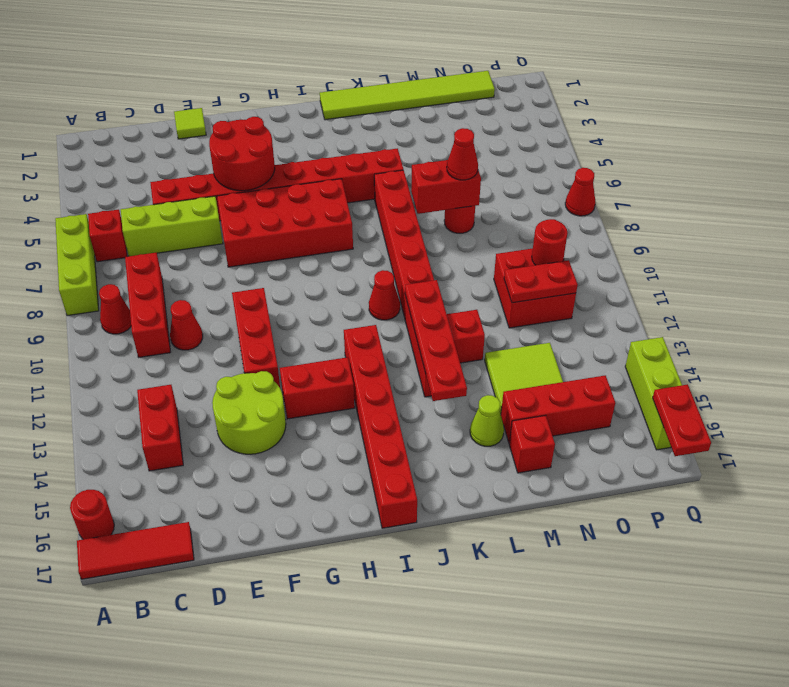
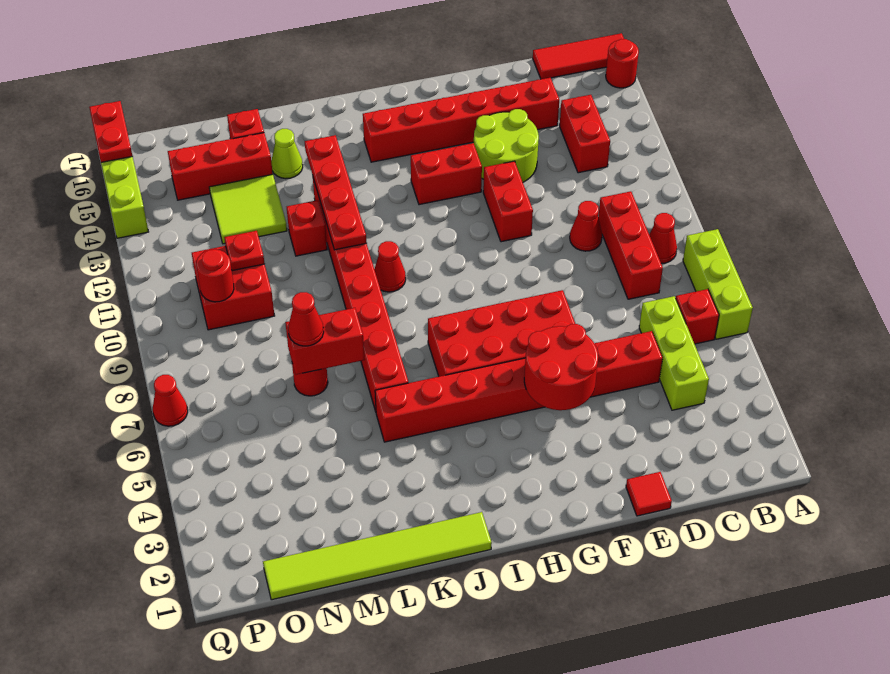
lime 1x3 brick [121,196,223,256] -> lime 1x3 brick turned to [639,296,709,410]
lime 1x1 tile [174,108,206,139] -> red 1x1 tile [626,472,672,516]
red 1x3 brick [232,288,280,387] -> red 1x2 brick [483,161,533,242]
red 1x6 brick [344,325,417,528] -> red 1x6 brick turned to [363,78,559,162]
red 1x2 plate [504,260,578,303] -> red 1x1 plate [224,231,264,271]

